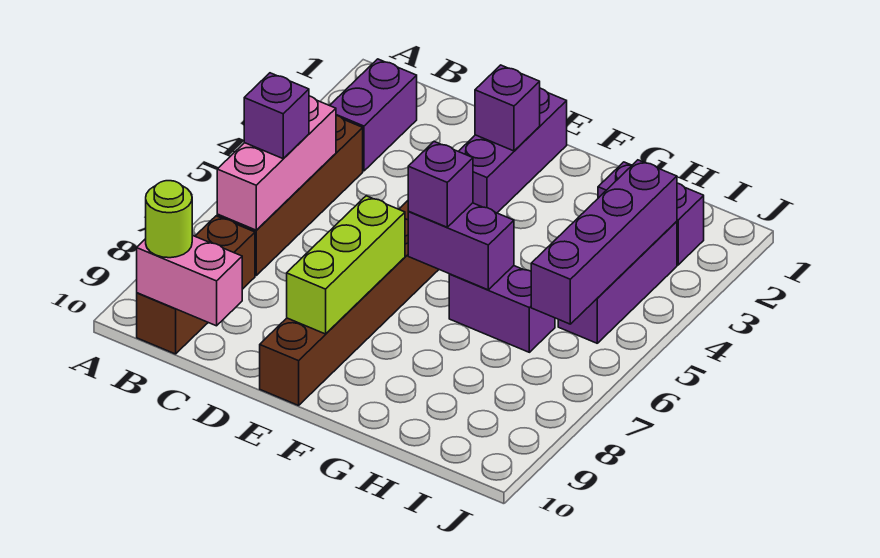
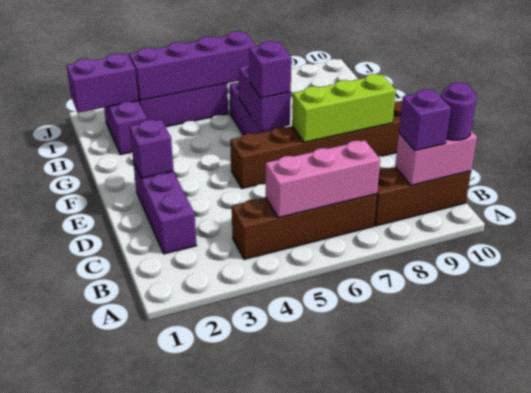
purple 1x2 brick [330,59,417,171] -> purple 1x2 brick moved to [66,53,138,113]
purple 1x1 brick [244,73,309,159] -> purple 1x1 brick moved to [399,89,451,151]
pink 1x2 brick [137,235,242,326] -> pink 1x2 brick turned to [395,131,477,185]
lime 1x1 round brick [146,181,192,258] -> purple 1x1 round brick [441,83,477,140]
purple 1x3 brick [459,88,567,213] -> purple 1x3 brick turned to [133,162,197,254]

